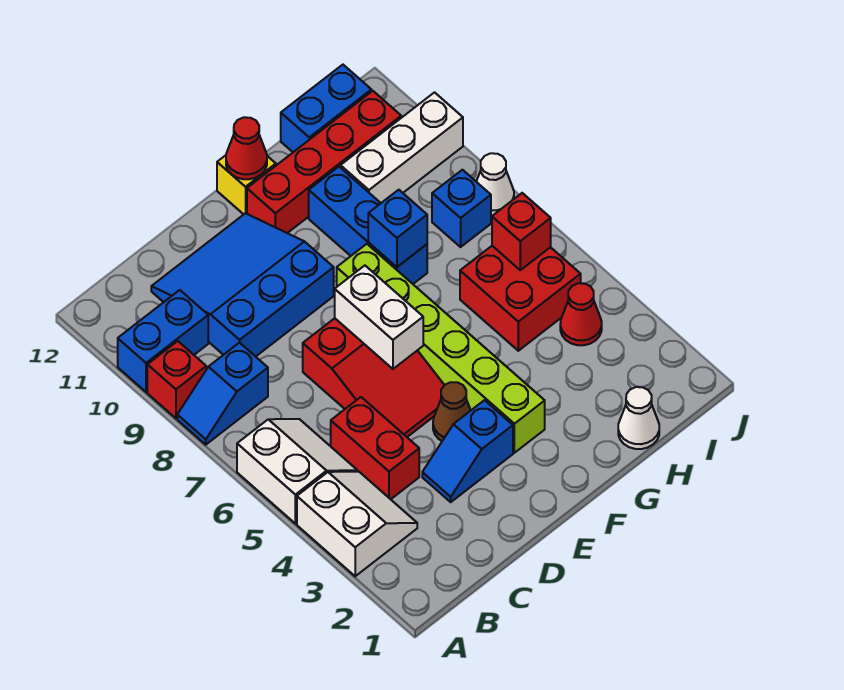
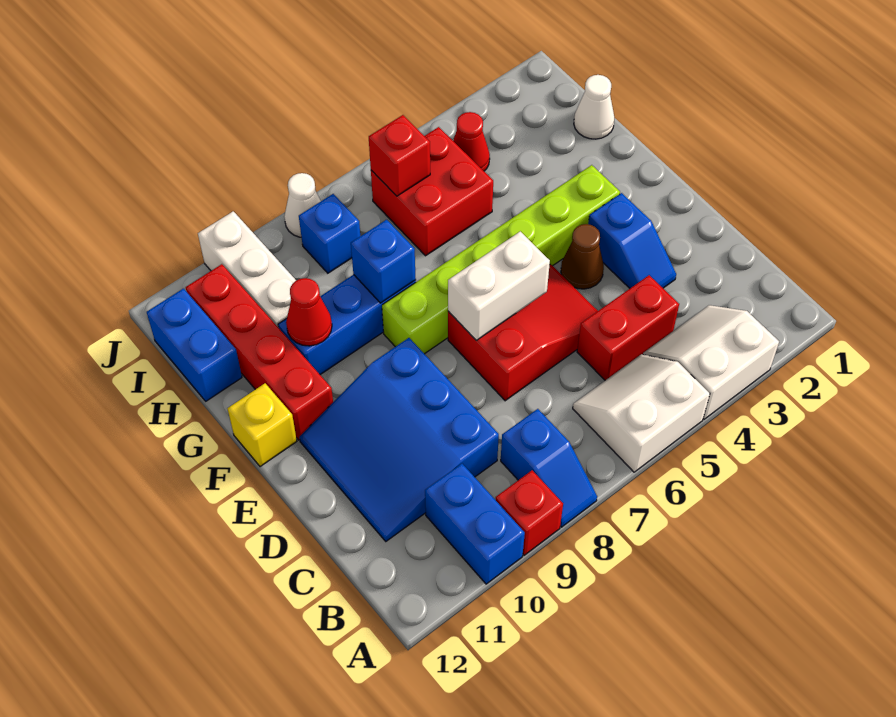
red 1x1 cone [226,117,267,179] -> red 1x1 cone moved to [286,278,332,346]

